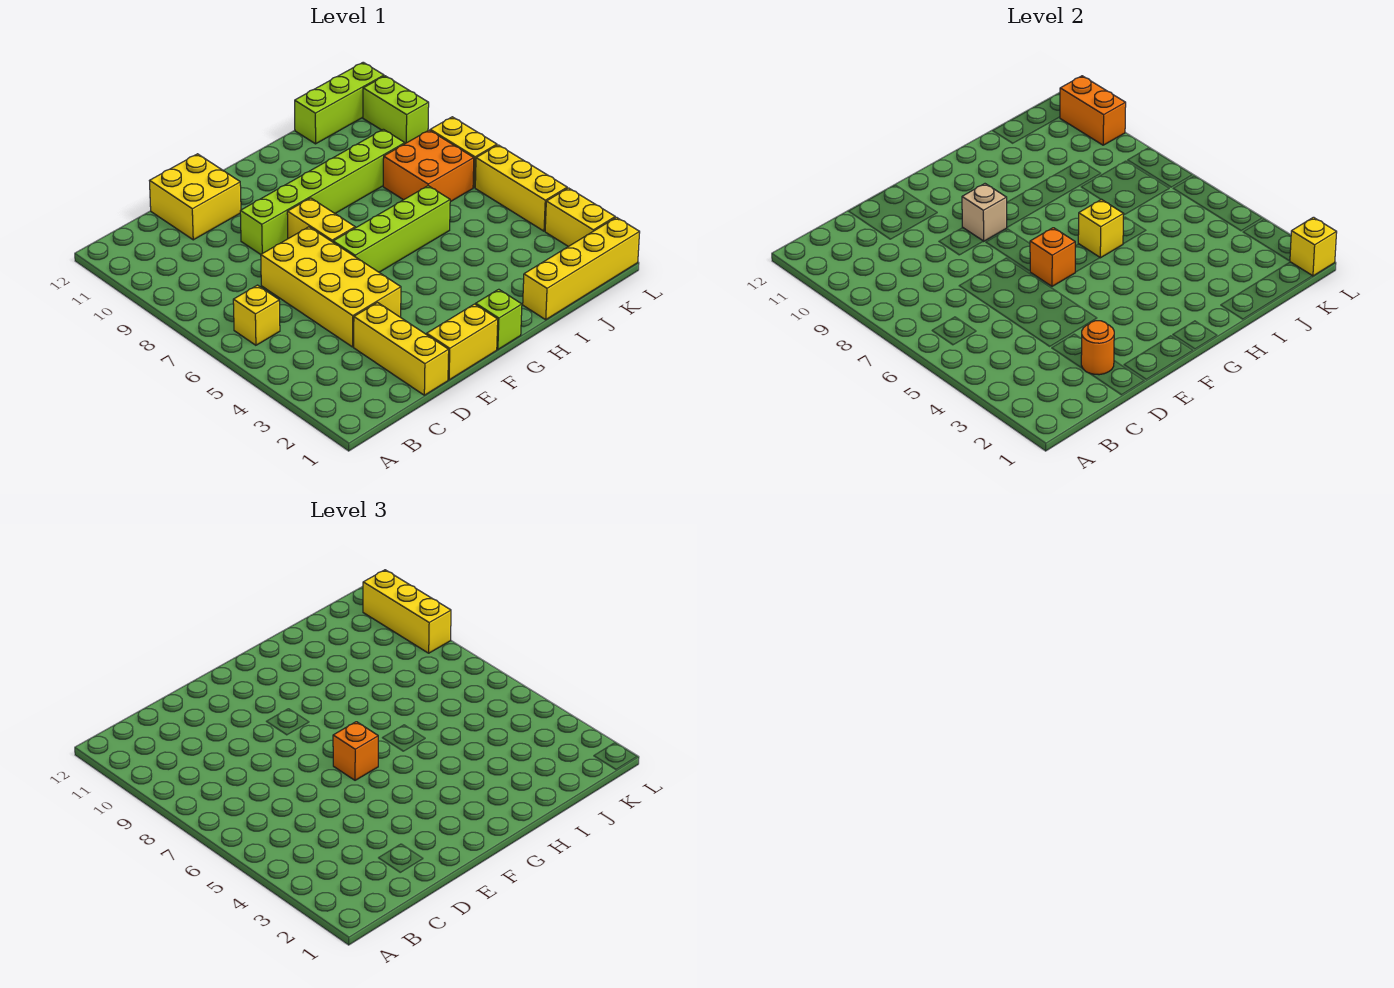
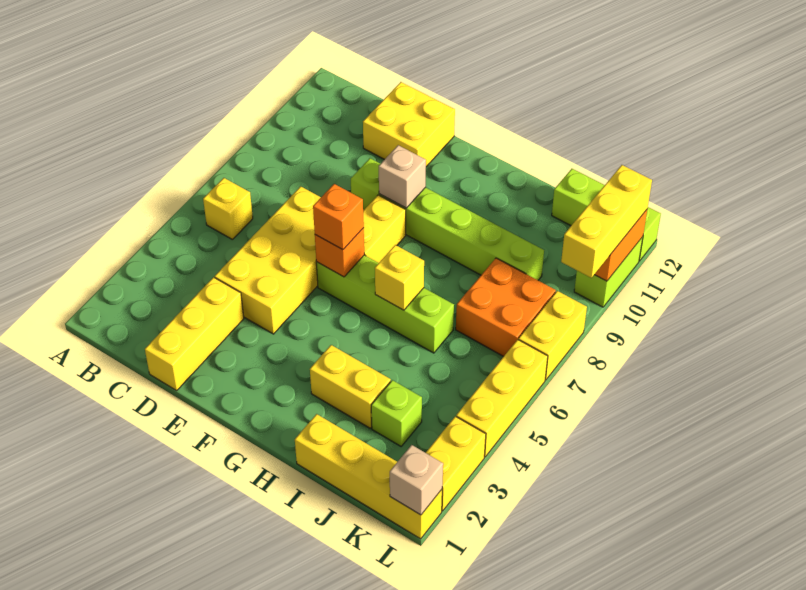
orange 1x1 round brick [1081,321,1114,375] -> none
yellow 1x2 brick [427,304,498,380] -> yellow 1x2 brick moved to [310,345,391,428]
lime 1x1 brick [476,289,522,349] -> lime 1x1 brick moved to [371,380,422,446]
yellow 1x1 brick [1290,217,1337,276] -> tan 1x1 brick [390,445,443,515]

